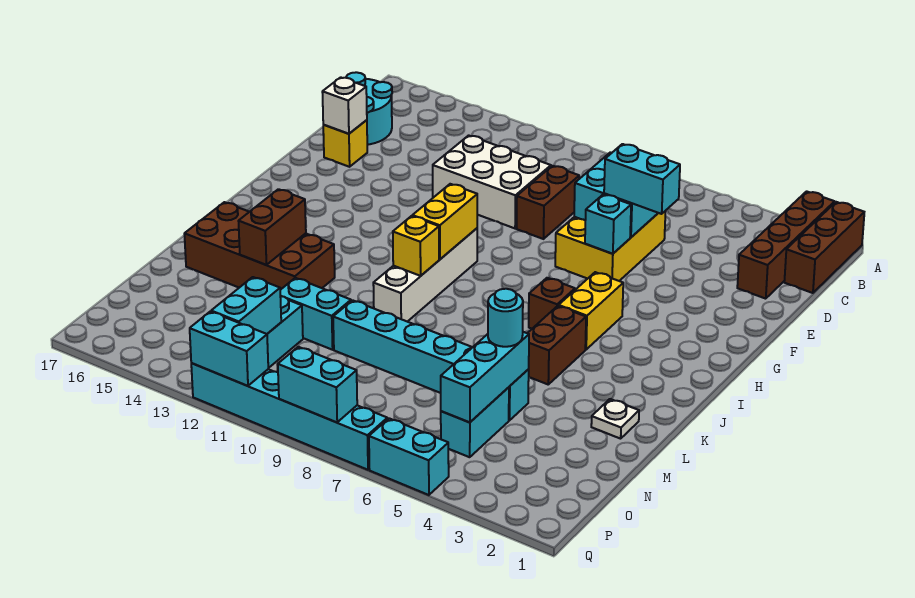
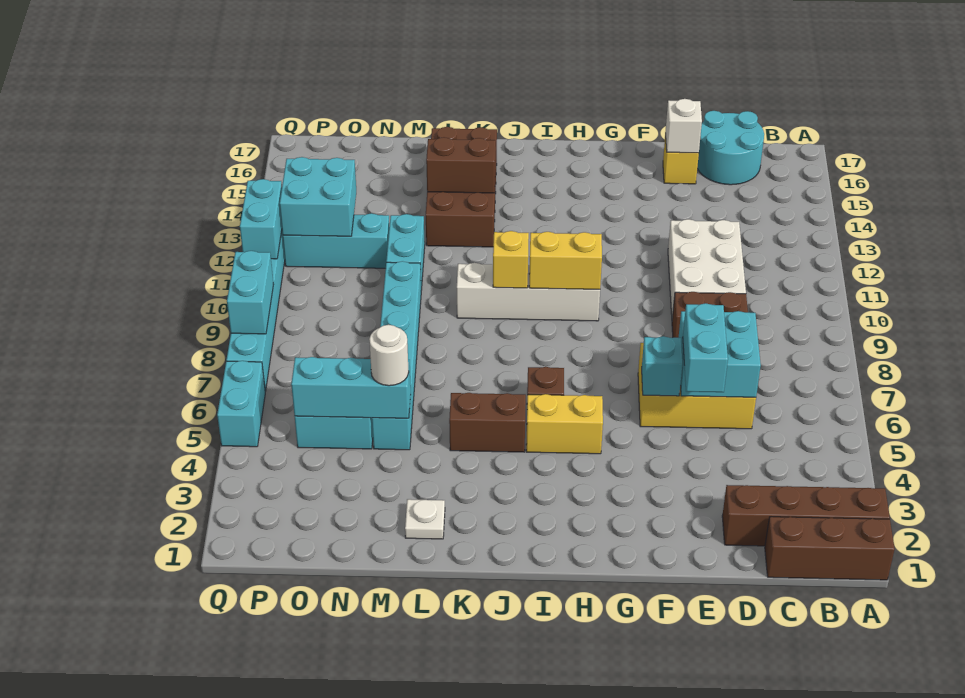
cyan 1x1 round brick [488,289,523,347] -> white 1x1 round brick [369,325,409,386]
cyan 1x2 brick [211,277,281,334] -> cyan 2x2 brick [280,157,356,236]

